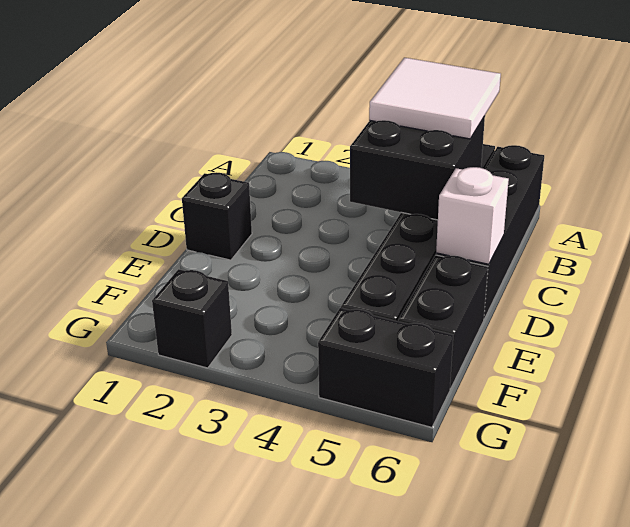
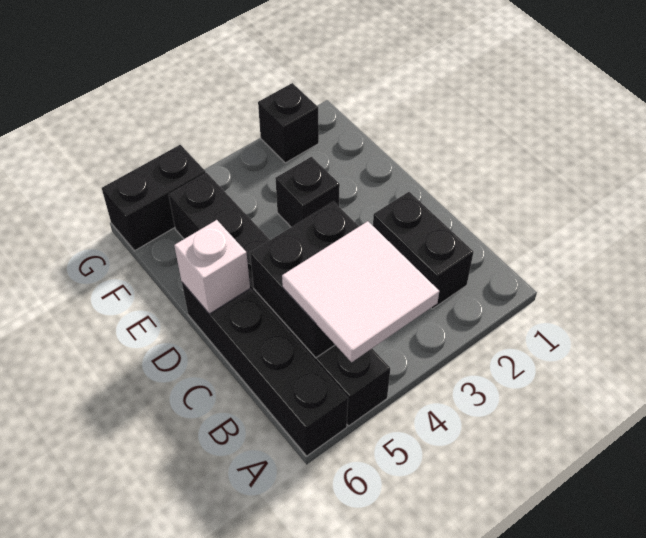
black 1x1 brick [182,172,252,260] -> black 1x1 brick moved to [275,157,340,227]
black 1x2 brick [398,255,488,389] -> black 1x2 brick moved to [373,192,474,309]

